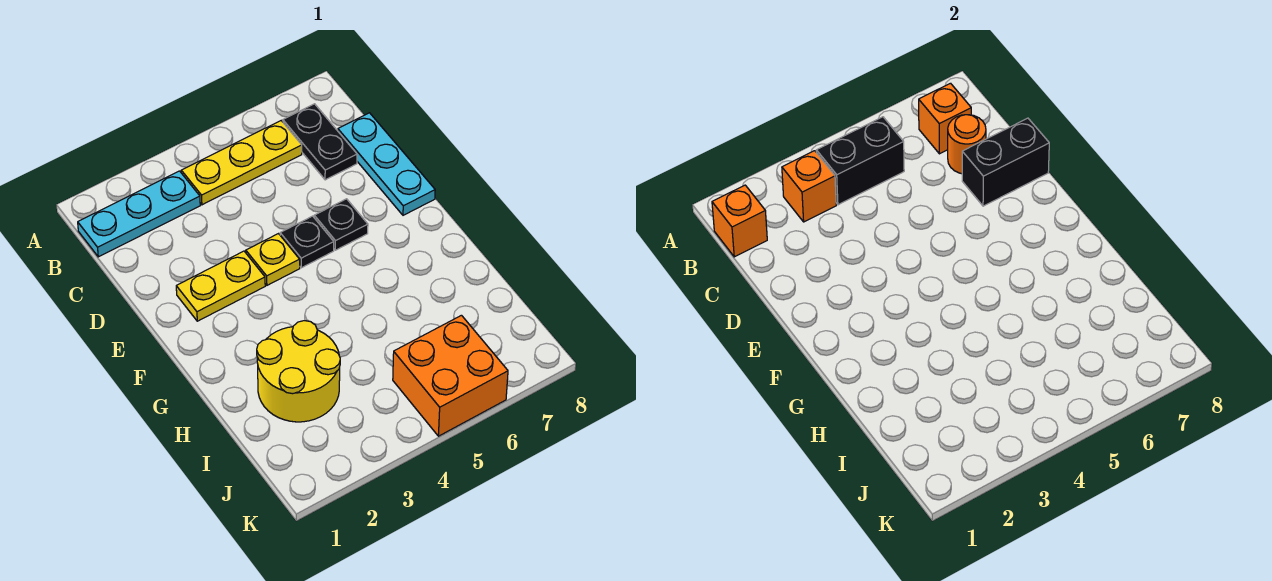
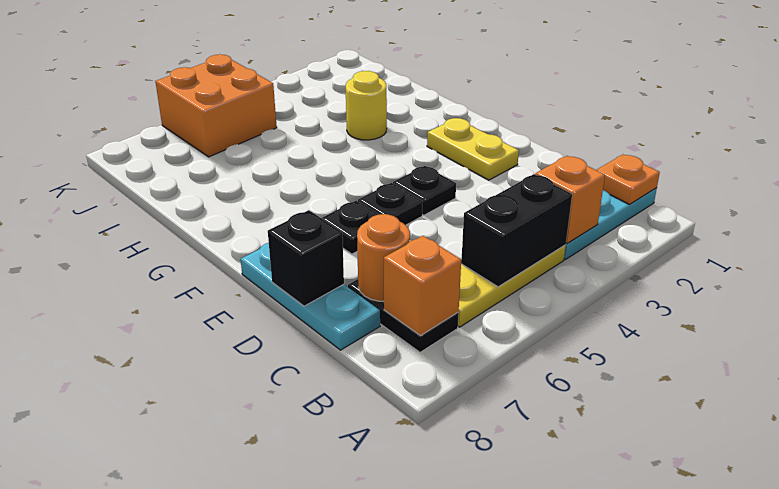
orange 1x1 brick [712,185,767,257] -> orange 1x1 plate [597,155,660,204]
black 1x2 brick [962,118,1049,206] -> black 1x1 brick [268,210,344,306]
yellow 1x2 plate [176,251,265,321] -> yellow 1x2 plate turned to [427,118,519,180]
yellow 1x1 plate [246,234,300,285] -> black 1x1 plate [393,166,456,215]
yellow 2x2 round brick [257,321,340,422] -> yellow 1x1 round brick [346,71,387,140]

